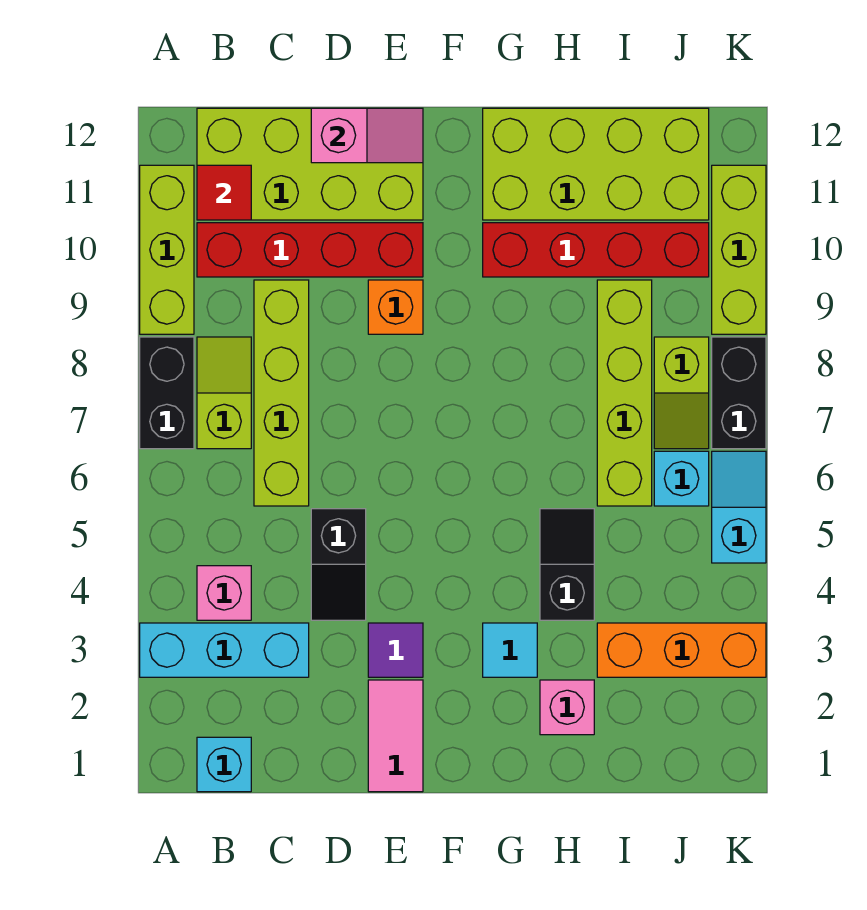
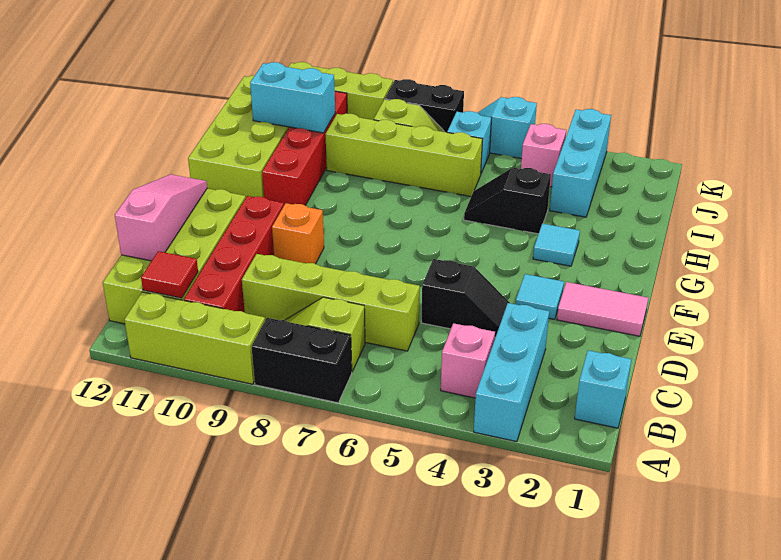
pink 1x2 slope [311,108,423,163] -> pink 1x3 slope [115,174,207,261]
purple 1x1 tile [368,623,423,677] -> cyan 1x1 tile [516,274,564,320]
pink 1x1 brick [540,680,594,735] -> pink 1x1 brick moved to [521,124,566,187]
orange 1x3 brick [597,623,766,677] -> cyan 1x3 brick [550,109,611,217]
none -> cyan 1x2 brick [250,62,335,133]

